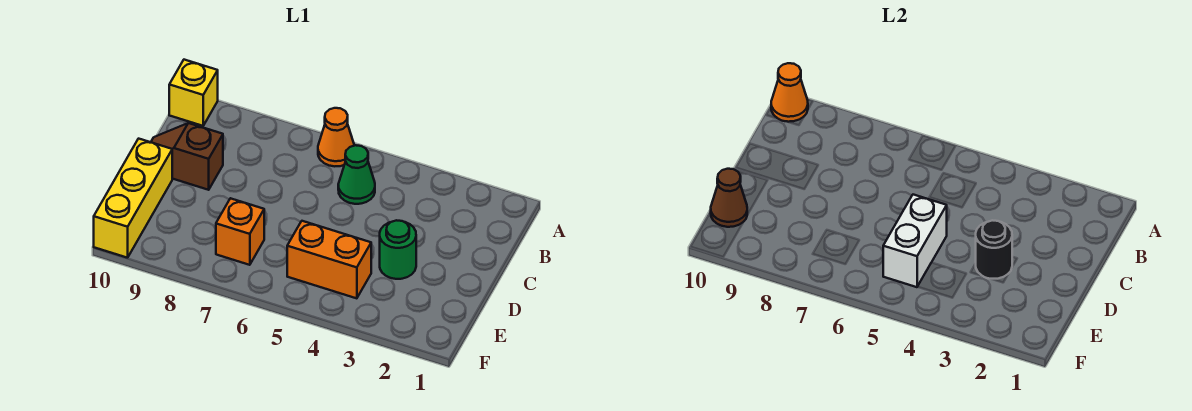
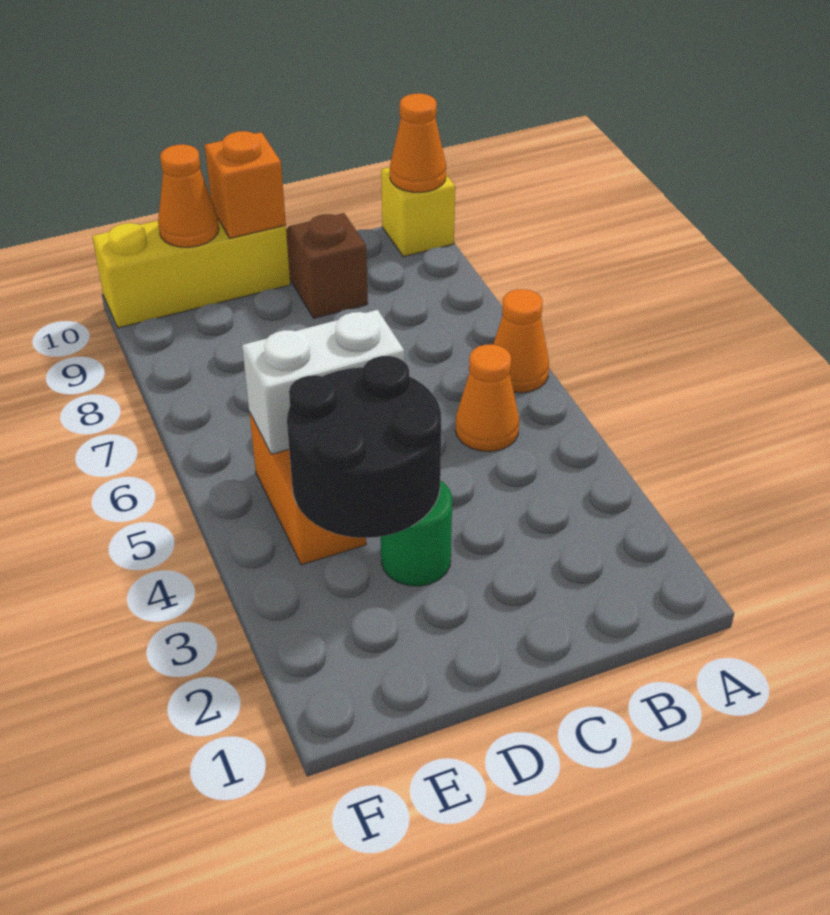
green 1x1 cone [338,145,375,204] -> orange 1x1 cone [455,344,519,452]
black 1x1 round brick [976,220,1012,279] -> black 2x2 round brick [287,356,441,538]
orange 1x1 brick [216,198,264,265] -> orange 1x1 brick moved to [205,131,286,238]
brown 1x1 cone [711,169,747,227] -> orange 1x1 cone [158,144,219,247]

